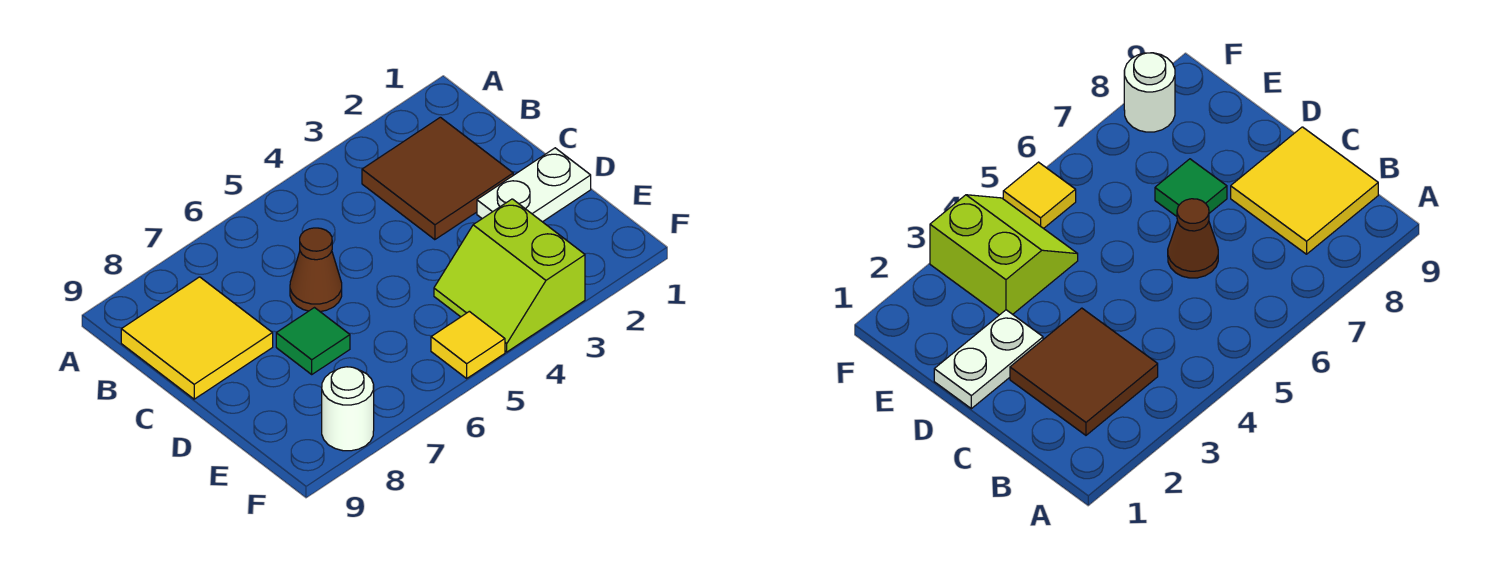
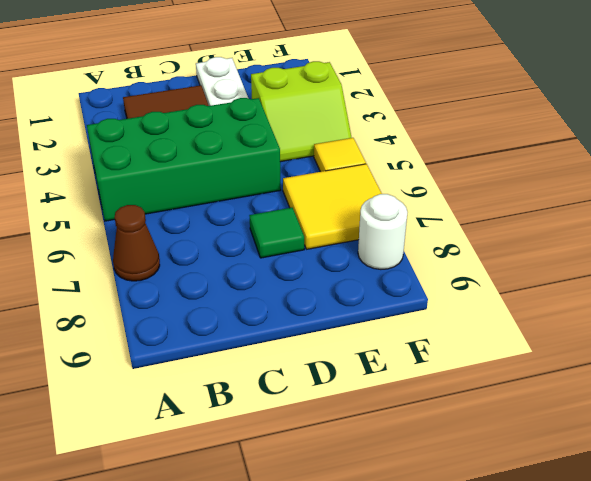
none -> green 2x4 brick [87,98,281,221]
yellow 2x2 tile [121,277,273,399] -> yellow 2x2 tile moved to [283,164,382,249]
brown 1x1 cone [290,228,342,312] -> brown 1x1 cone moved to [113,205,160,281]

